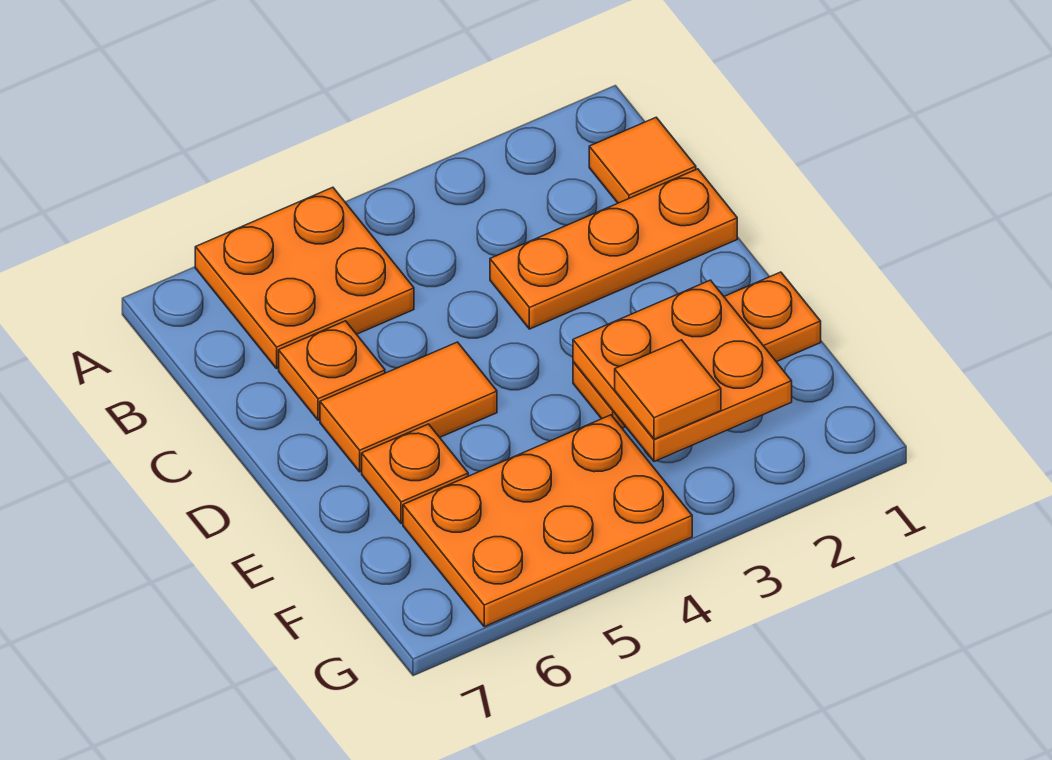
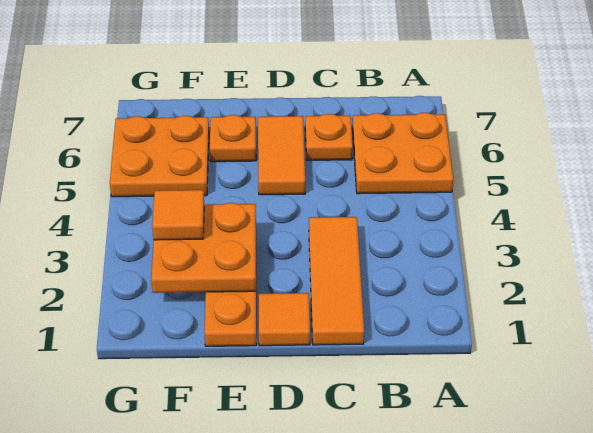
orange 1x1 tile [589,117,696,203] -> orange 1x1 tile moved to [259,293,310,346]
orange 1x3 plate [490,169,737,329] -> orange 1x3 tile [309,217,364,345]
orange 2x3 plate [403,415,692,627] -> orange 2x2 plate [110,116,209,197]

